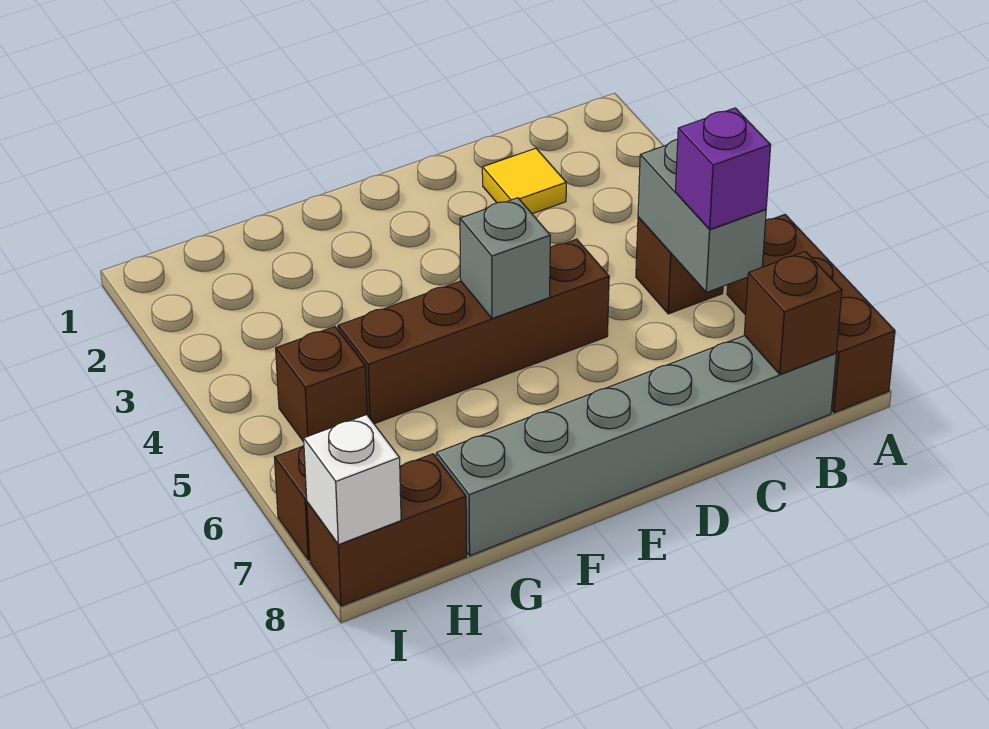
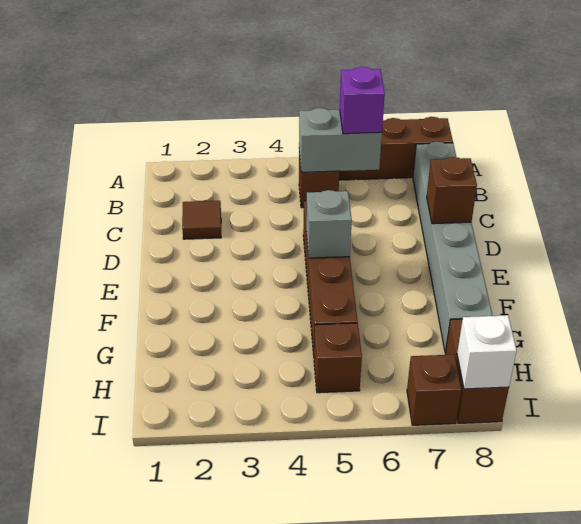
brown 1x1 brick [744,251,842,374] -> brown 1x1 brick moved to [427,157,477,224]
yellow 1x1 tile [482,148,566,214] -> brown 1x1 tile [182,201,221,239]

